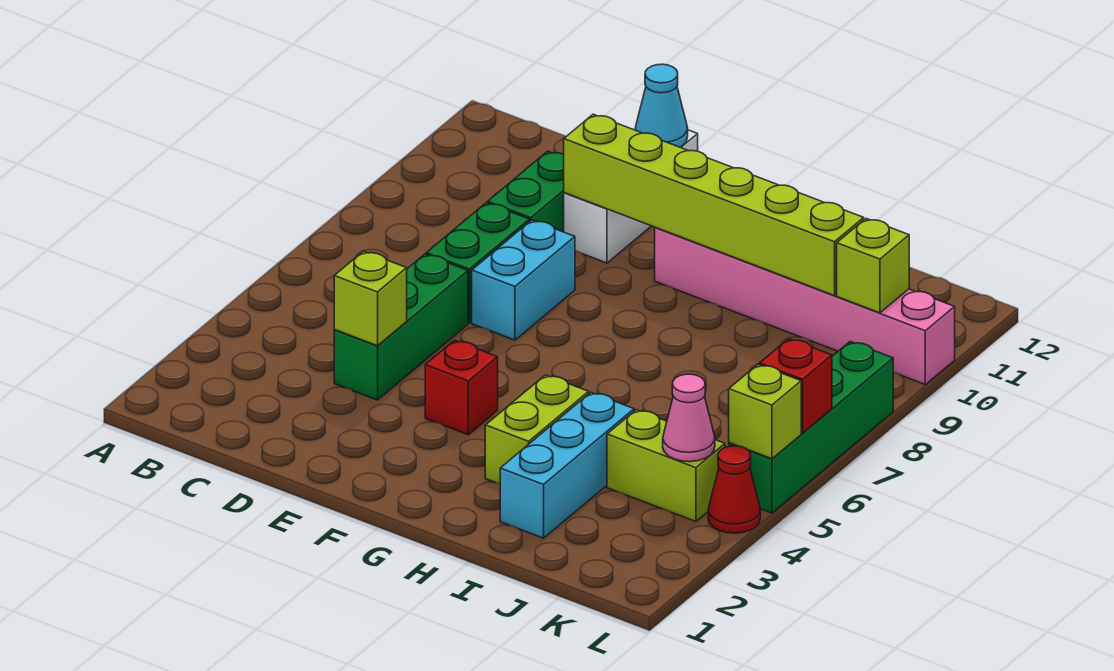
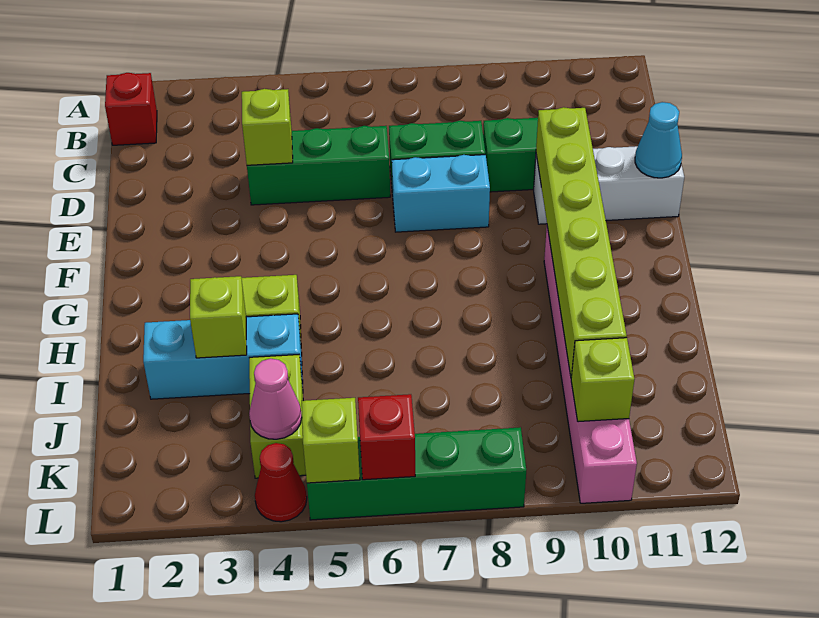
red 1x1 brick [425,340,498,435] -> red 1x1 brick moved to [105,73,157,145]
none -> lime 1x1 brick [190,276,247,358]

